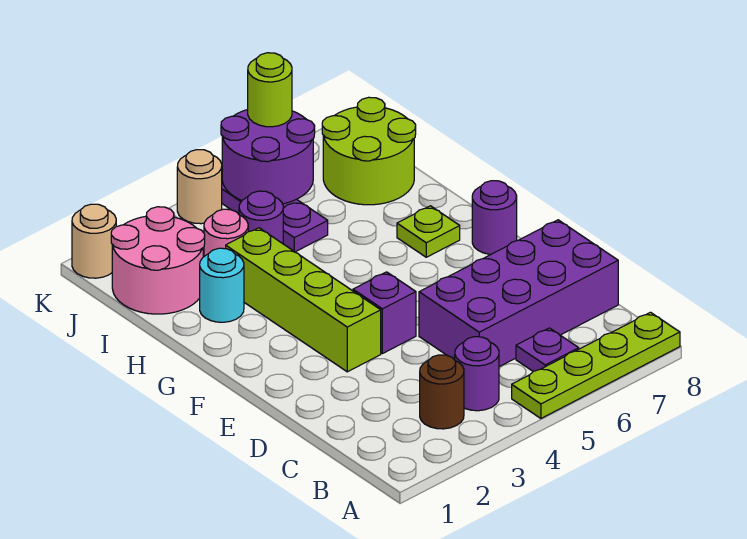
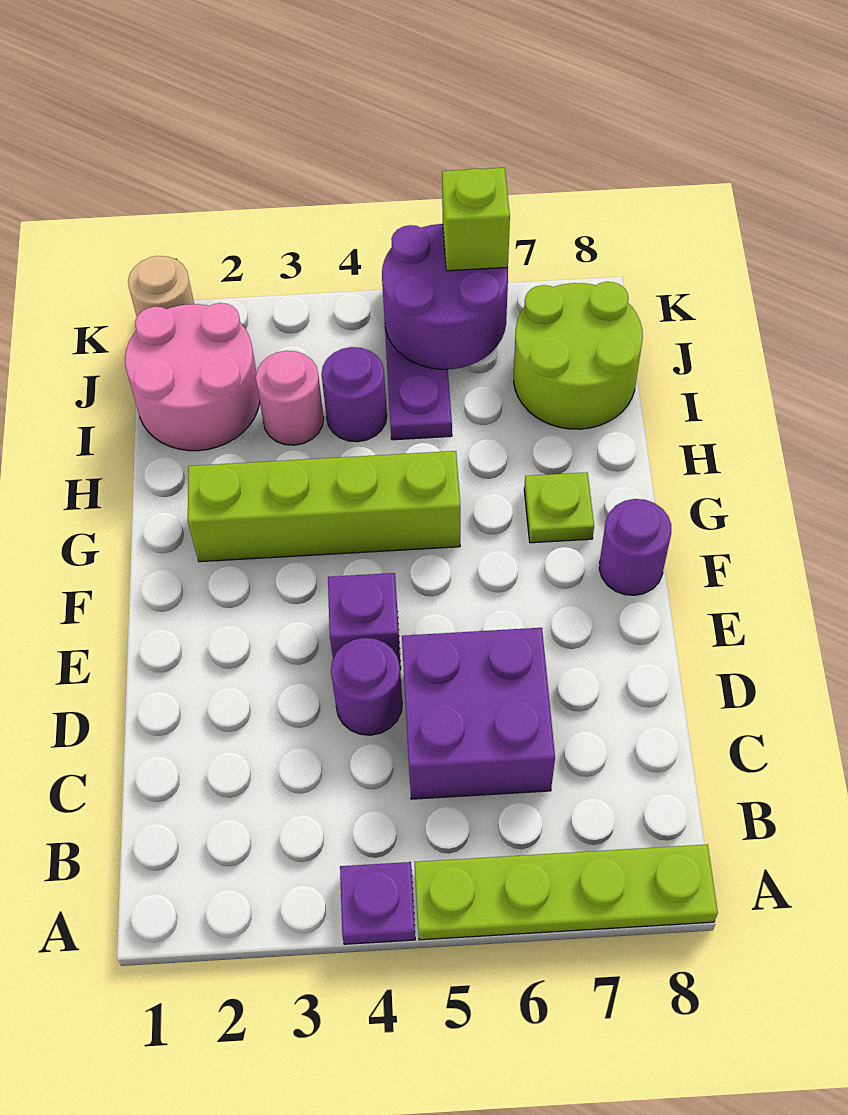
brown 1x1 round brick [420,355,464,429] -> none
purple 1x1 round brick [455,337,499,411] -> purple 1x1 round brick moved to [331,638,402,735]
purple 1x1 plate [516,328,579,371] -> purple 1x1 plate moved to [340,862,415,944]
purple 2x4 brick [419,220,618,367] -> purple 2x2 brick [402,628,555,799]
lime 1x4 brick [226,228,381,372] -> lime 1x4 brick turned to [188,451,460,562]
cyan 1x1 round brick [200,248,244,322] -> none
tan 1x1 round brick [177,150,222,224] -> none
lime 1x1 round brick [248,53,292,127] -> lime 1x1 brick [442,168,510,271]

